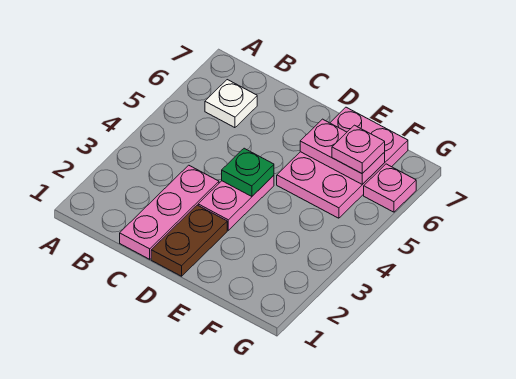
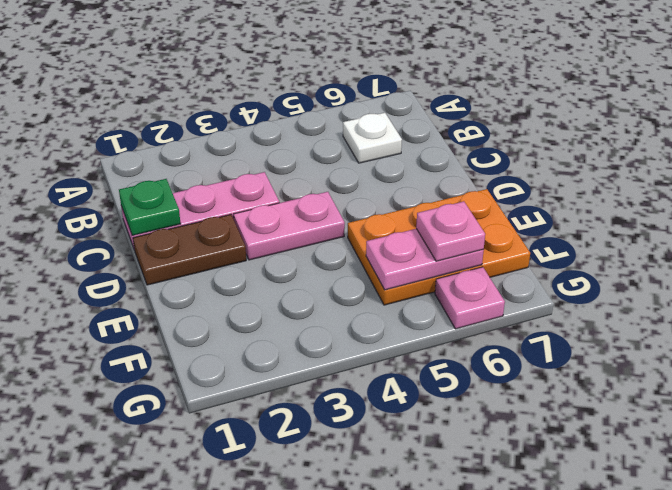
green 1x1 plate [222,148,274,197] -> green 1x1 plate moved to [119,179,181,235]
pink 2x3 plate [277,107,408,218] -> orange 2x3 plate [348,189,530,305]
pink 1x2 plate [300,119,385,184] -> pink 1x2 plate turned to [366,229,484,290]

